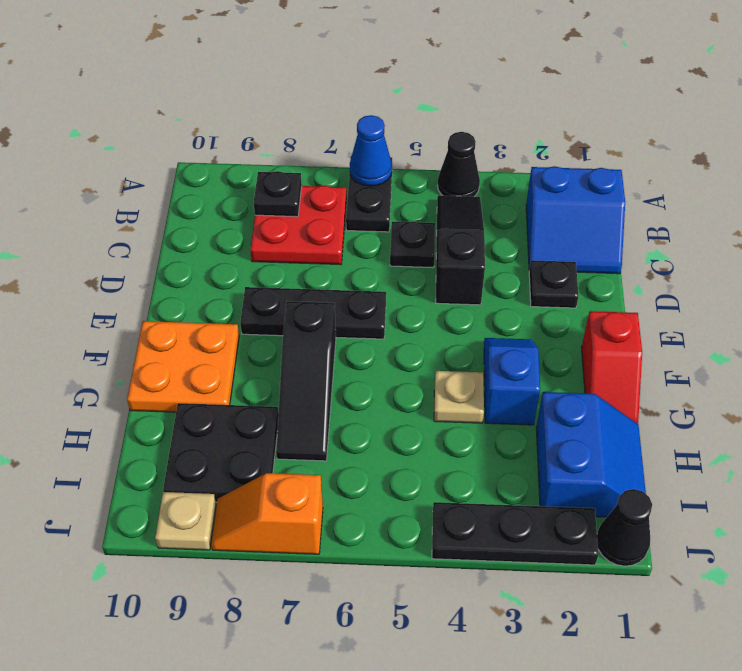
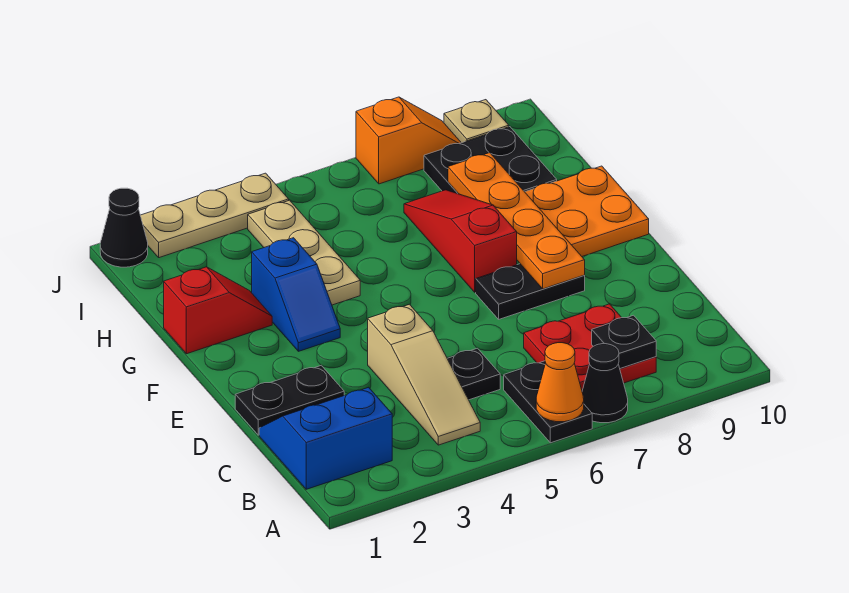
black 1x1 cone [438,132,480,197] -> black 1x1 cone moved to [582,344,628,423]
blue 1x1 cone [350,115,392,186] -> orange 1x1 cone [536,343,584,422]
black 1x3 slope [436,195,485,305] -> tan 1x3 slope [368,304,480,445]
black 1x1 plate [529,260,579,308] -> black 1x2 plate [235,365,344,435]
black 1x3 plate [240,287,386,339] -> black 1x2 plate [476,264,585,319]
none -> orange 1x4 plate [448,153,585,289]
red 1x2 slope [582,311,642,424] -> red 1x2 slope turned to [164,267,272,354]
black 1x3 slope [276,301,336,461] -> red 1x3 slope [404,190,517,292]
tan 1x1 plate [434,371,484,423] -> tan 1x3 plate [248,200,360,305]
blue 2x2 slope [536,392,646,517] -> none
black 1x3 plate [432,502,598,565] -> tan 1x3 plate [140,173,289,258]

